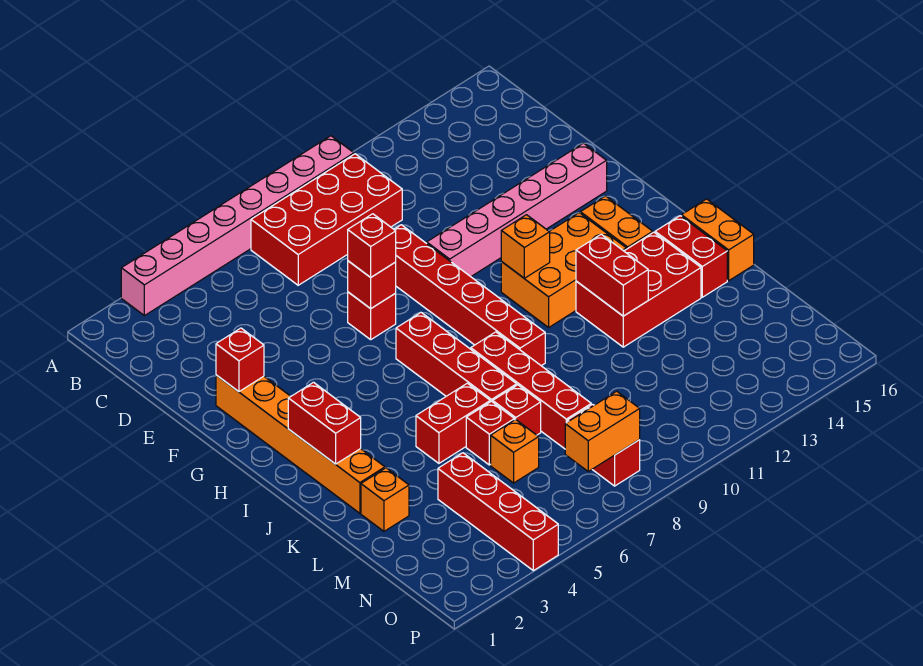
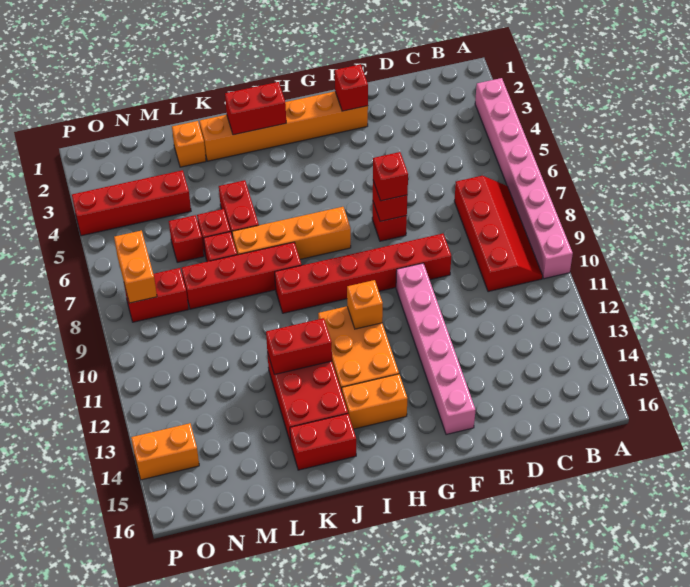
red 2x4 brick [251,154,402,285] -> red 2x4 slope [454,176,543,292]
red 1x4 brick [396,313,517,402] -> orange 1x4 brick [232,207,351,259]
orange 1x2 brick [682,199,754,281] -> orange 1x2 brick moved to [131,423,199,480]
orange 1x1 brick [491,419,539,483] -> red 1x1 brick [169,215,204,262]

